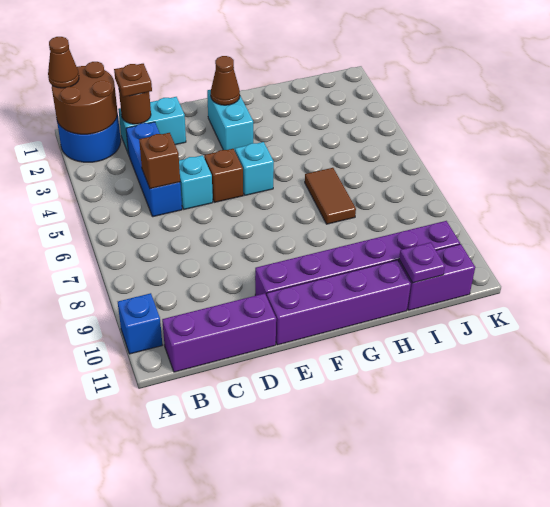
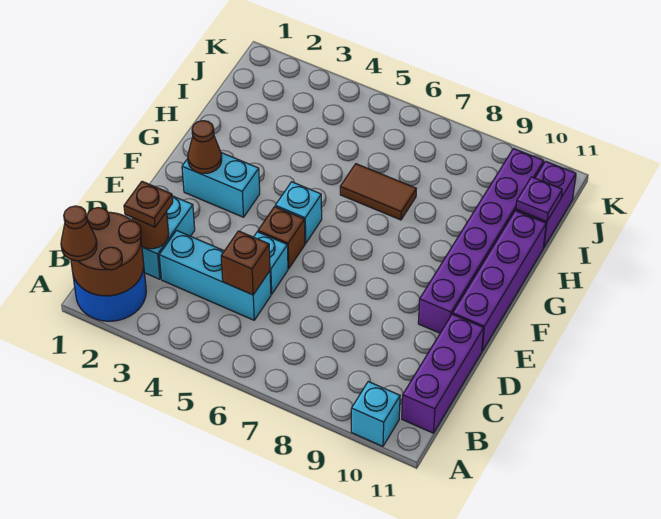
blue 1x1 brick [118,293,162,354] -> cyan 1x1 brick [351,382,400,446]
blue 1x3 brick [126,122,182,217] -> cyan 1x3 brick [159,230,271,320]

